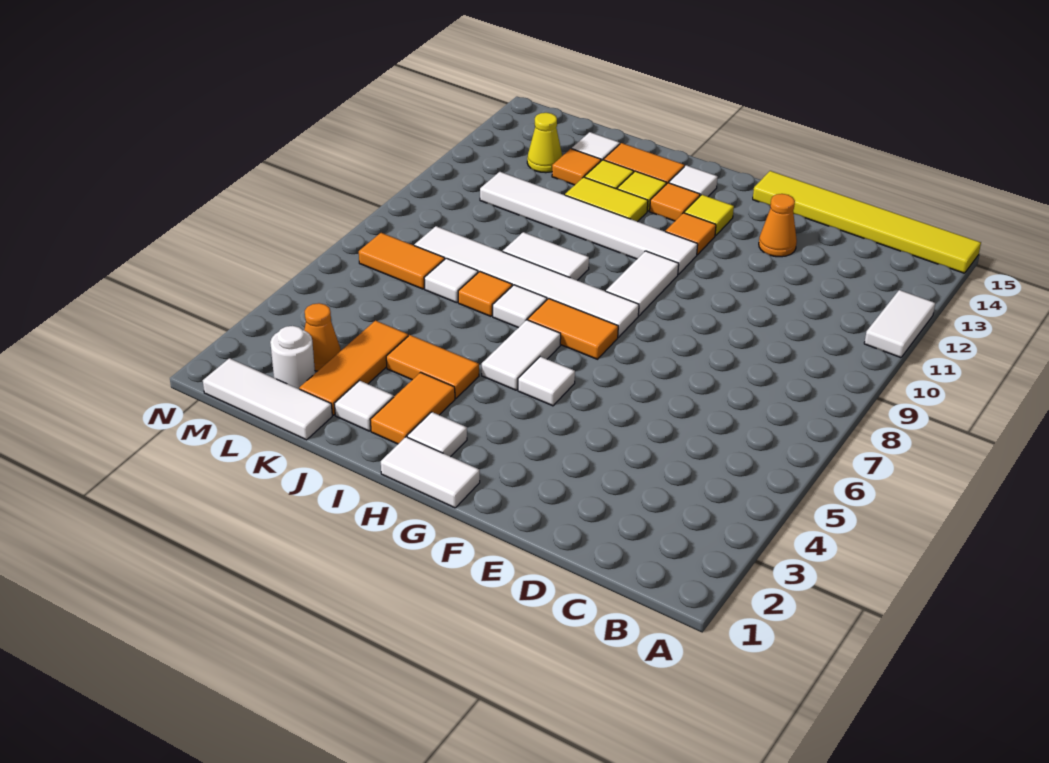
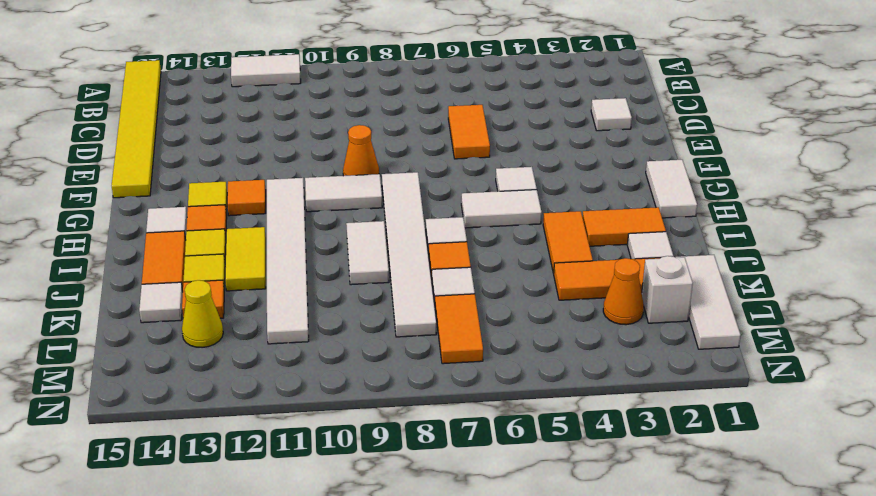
orange 1x1 cone [759,194,797,257] -> orange 1x1 cone moved to [343,125,379,176]
orange 1x2 tile [528,299,618,359] -> orange 1x2 tile moved to [448,105,490,159]
white 1x1 tile [407,412,467,457] -> white 1x1 tile moved to [591,98,632,131]
white 1x1 round brick [270,326,315,389] -> white 1x1 brick [642,256,693,323]

